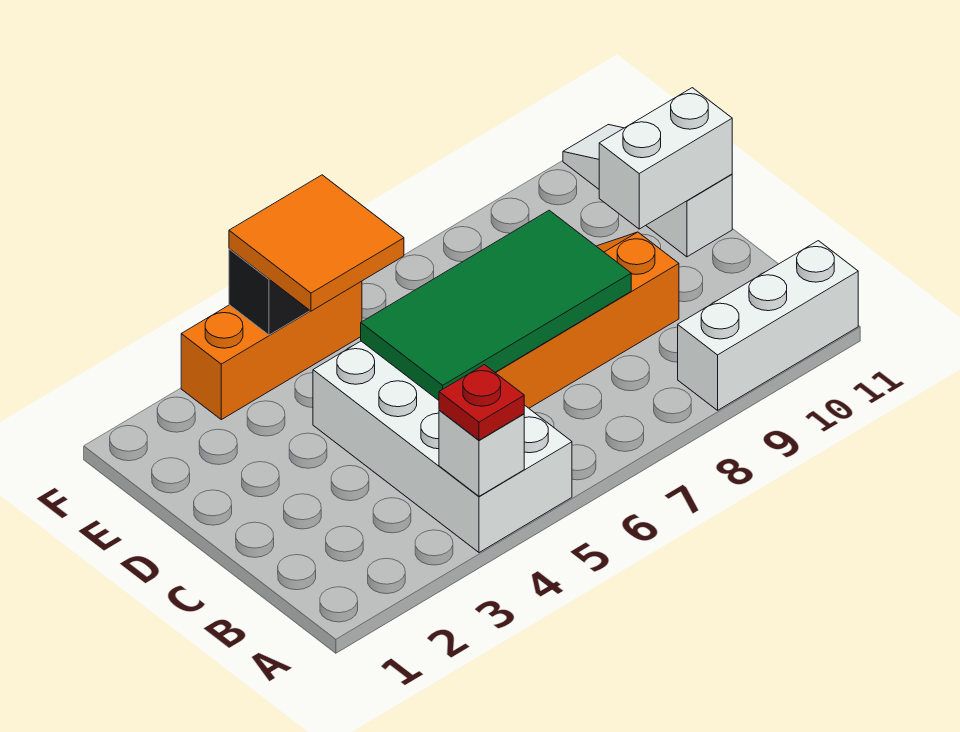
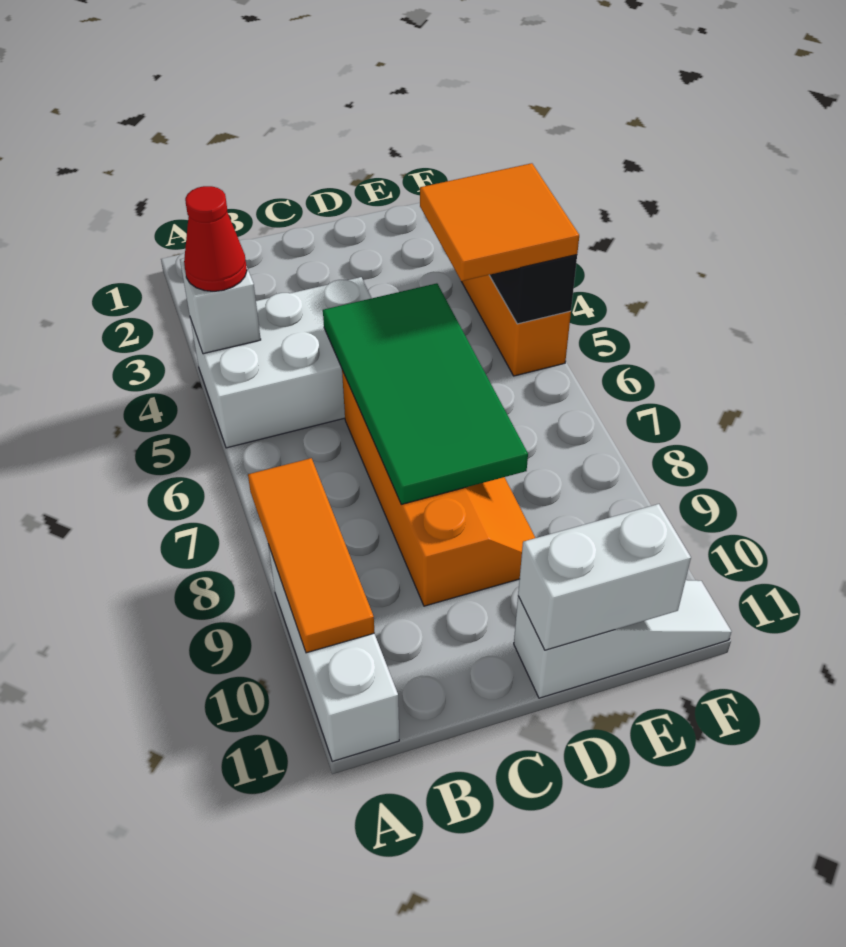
white 2x4 brick [313,341,572,553] -> white 2x3 brick [190,277,371,448]
red 1x1 plate [439,365,524,440] -> red 1x1 cone [184,186,247,291]
none -> orange 1x3 tile [248,458,374,653]
white 1x2 brick [599,88,732,229] -> white 1x2 brick turned to [518,504,691,650]

